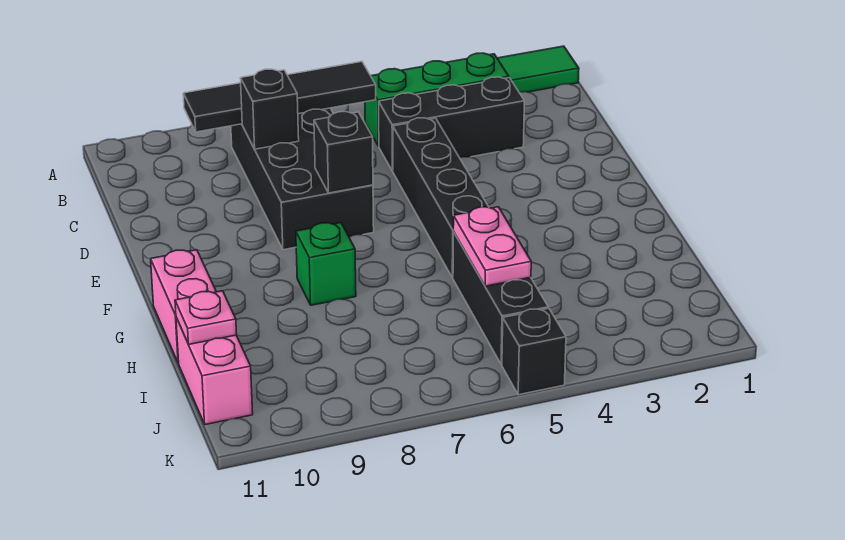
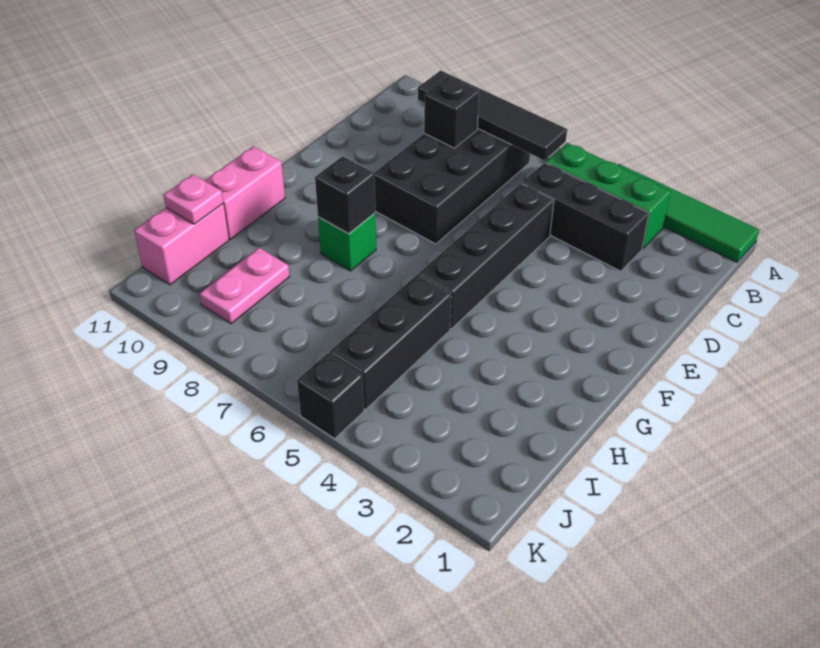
black 1x1 brick [314,112,373,193] -> black 1x1 brick moved to [315,156,375,234]
pink 1x2 plate [453,207,531,286] -> pink 1x2 plate moved to [200,248,290,324]

